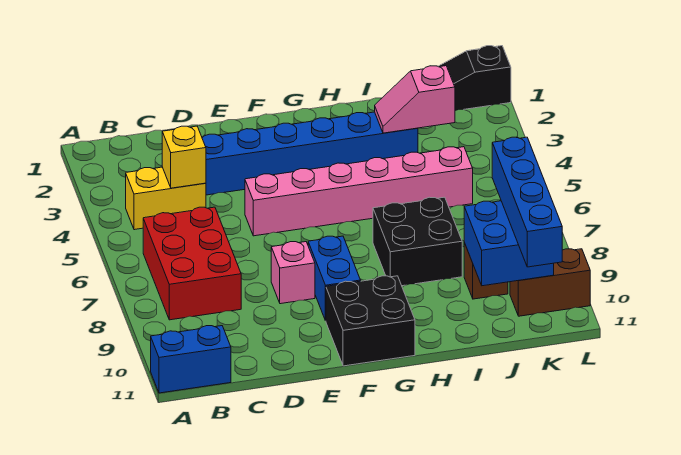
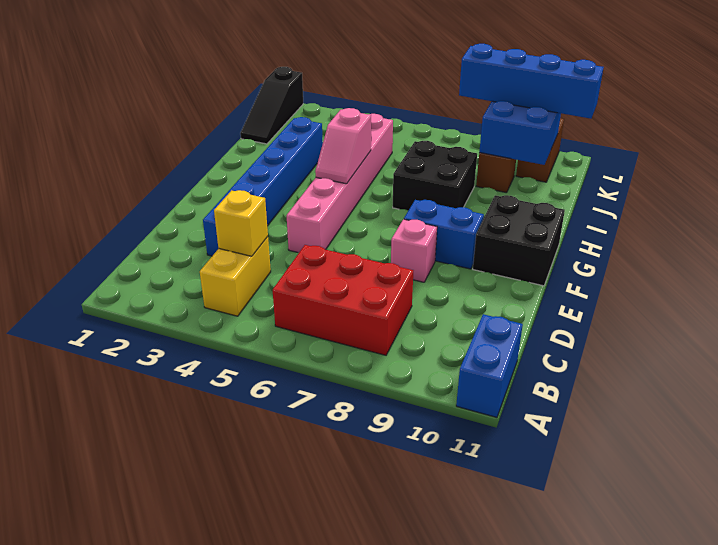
pink 1x2 slope [375,66,455,133] -> pink 1x2 slope moved to [315,108,371,184]

